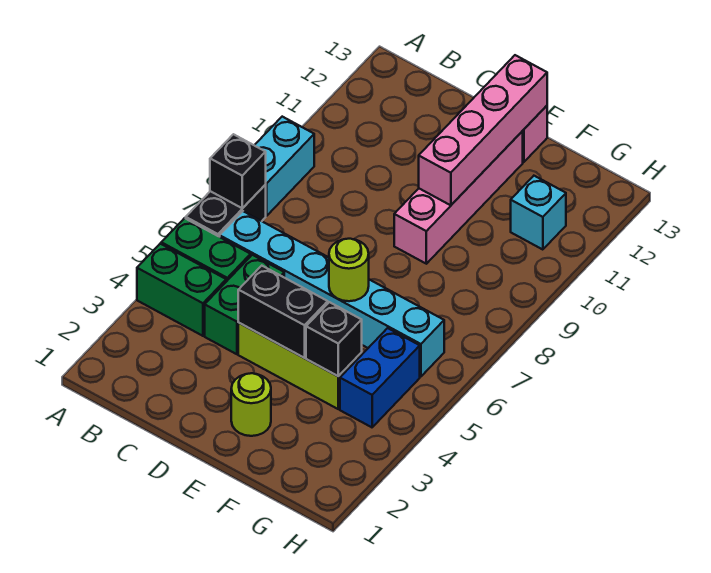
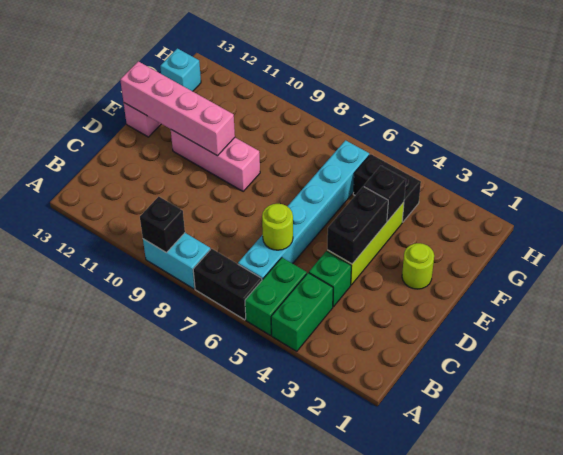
black 1x1 brick [210,134,266,208] -> black 1x1 brick moved to [140,197,185,253]
green 1x2 brick [205,255,284,354] -> green 1x1 brick [309,251,351,307]
lime 1x1 round brick [329,239,369,301] -> lime 1x1 round brick moved to [262,204,293,250]
pink 1x4 brick [394,131,523,264] -> pink 1x3 brick [171,130,260,191]
blue 1x2 brick [340,328,420,427] -> black 1x2 brick [353,154,421,222]
cyan 1x1 brick [511,176,566,250] -> cyan 1x1 brick moved to [160,48,201,91]

